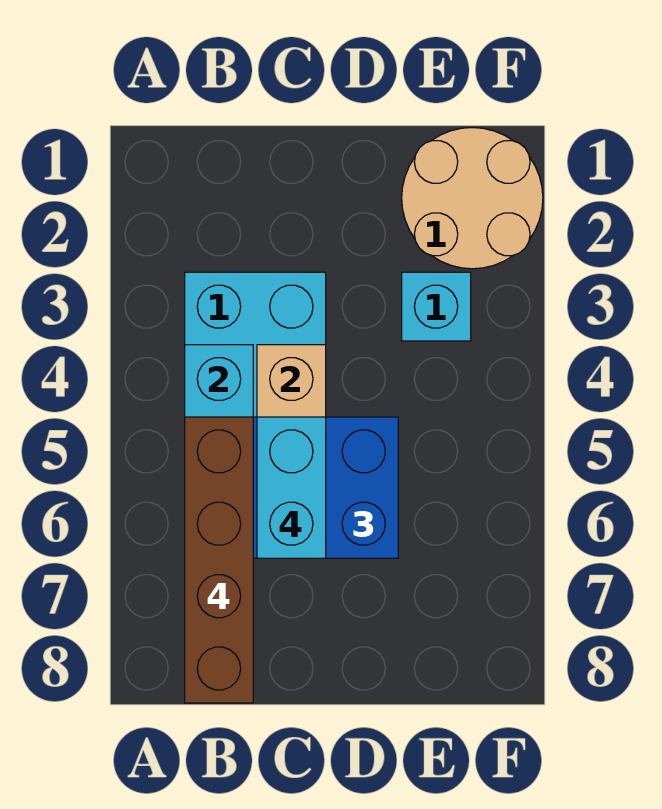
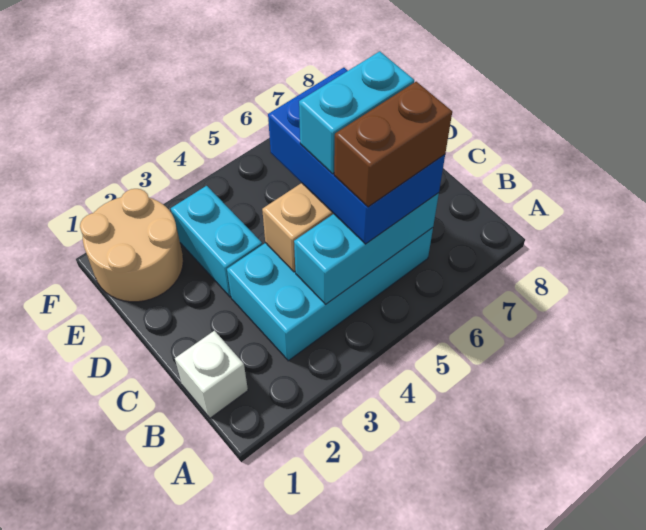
none -> white 1x1 brick [175,331,248,418]
brown 1x4 brick [185,417,253,703] -> brown 1x2 brick [334,82,452,207]
cyan 1x1 brick [402,272,471,341] -> cyan 1x2 brick [171,186,262,297]

